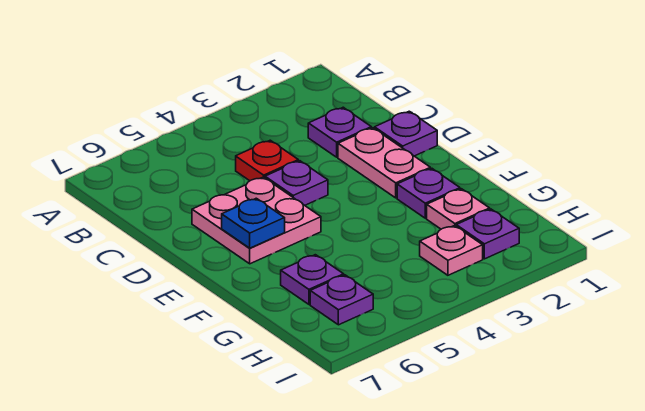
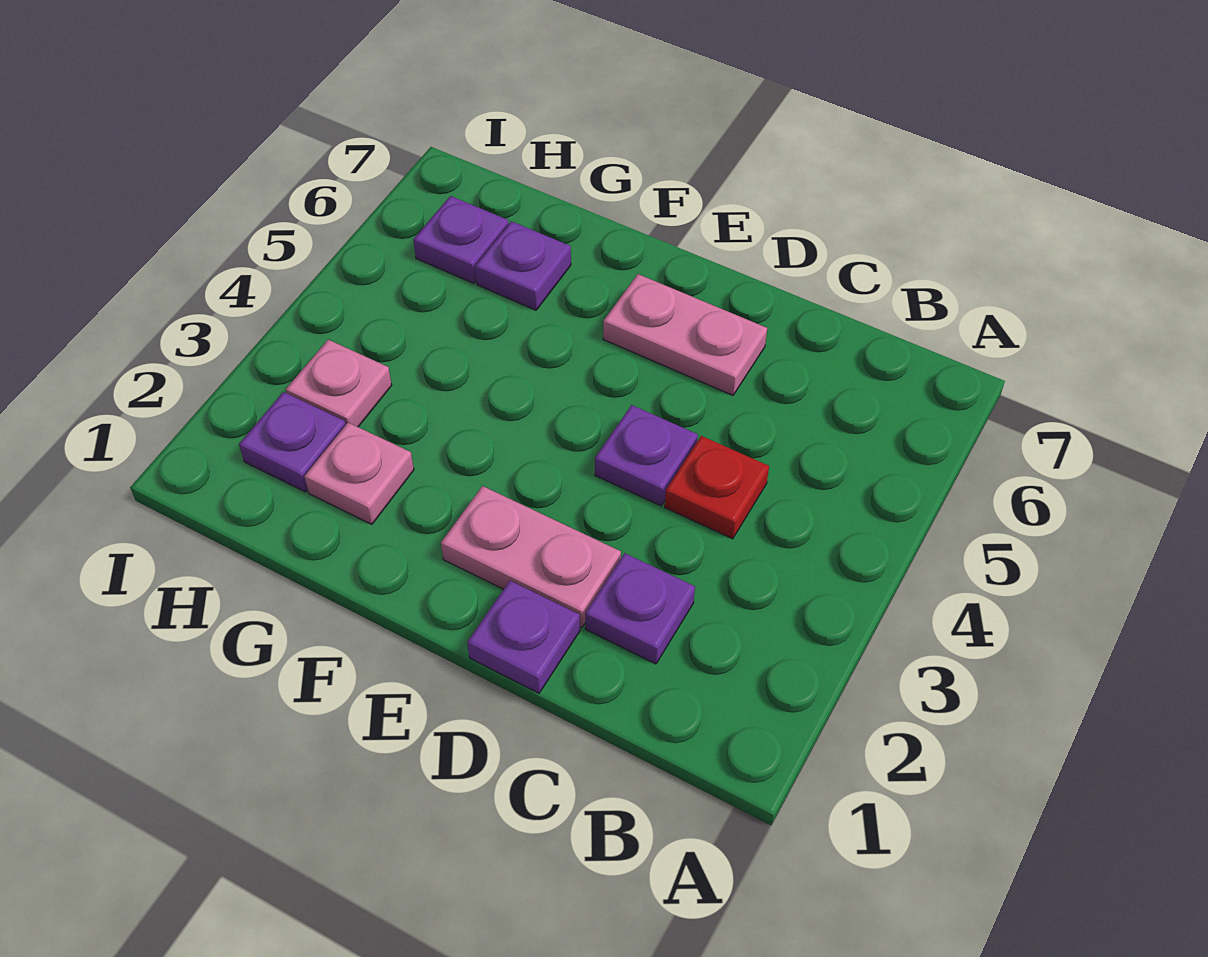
pink 2x2 plate [192,177,321,264] -> pink 1x2 plate [603,274,767,395]
blue 1x1 plate [222,198,285,248] -> none
purple 1x1 plate [397,168,460,218] -> none

